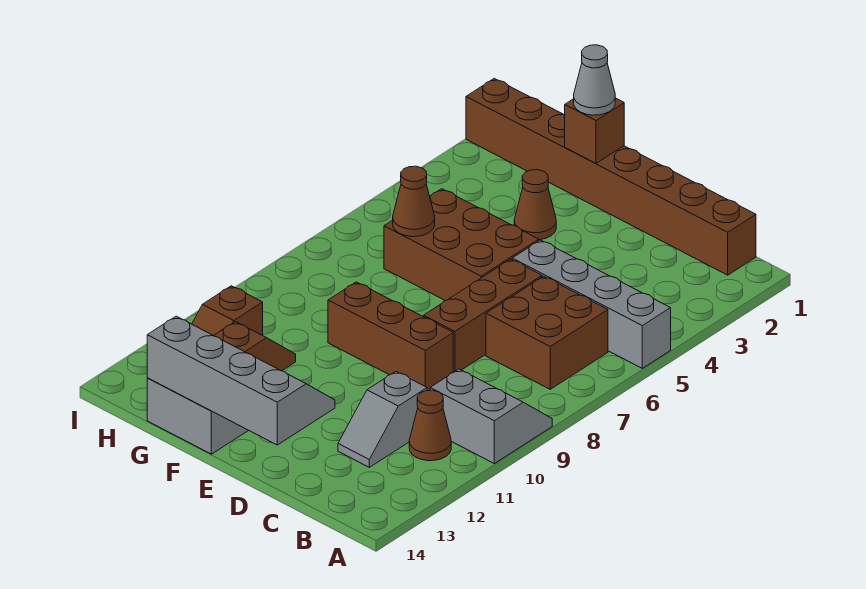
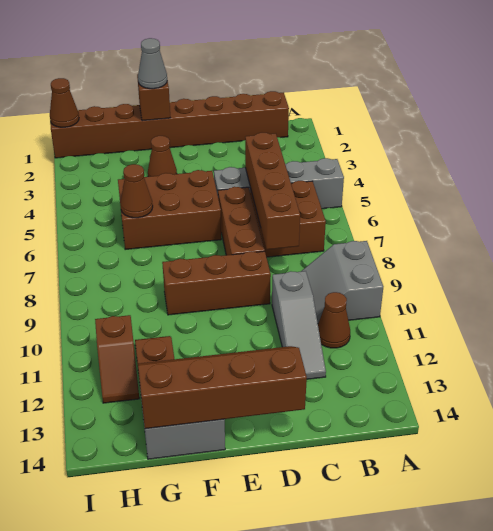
grey 2x2 slope [430,369,552,464] -> grey 2x2 slope turned to [302,241,383,323]
none -> brown 1x4 brick [245,133,300,250]
grey 1x2 slope [338,372,427,467] -> grey 1x3 slope [272,271,326,379]
grey 2x4 slope [147,316,335,445] -> brown 2x4 slope [138,346,307,429]
none -> brown 1x1 cone [50,78,79,127]

